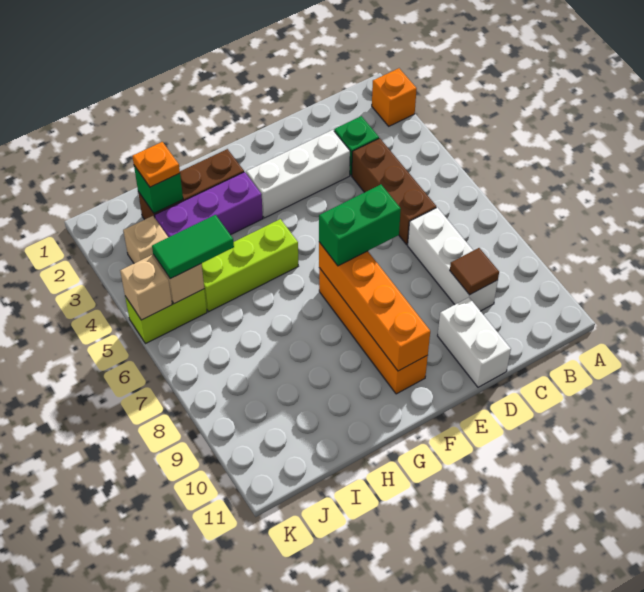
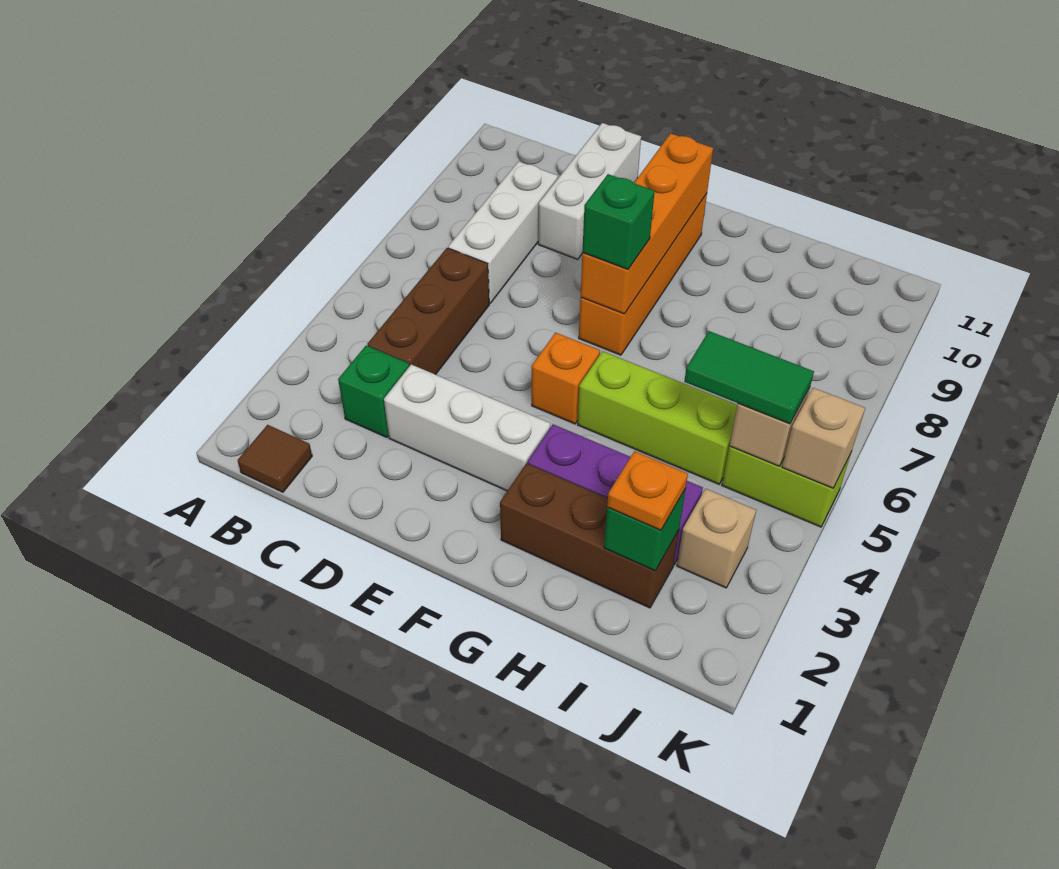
orange 1x1 brick [372,68,417,126] -> orange 1x1 brick moved to [532,333,600,424]
brown 1x1 tile [450,248,499,295] -> brown 1x1 tile moved to [238,425,312,492]
white 1x2 brick [438,297,511,387] -> white 1x3 brick [538,123,641,259]
green 1x2 brick [319,185,401,266] -> green 1x1 brick [582,174,655,269]

